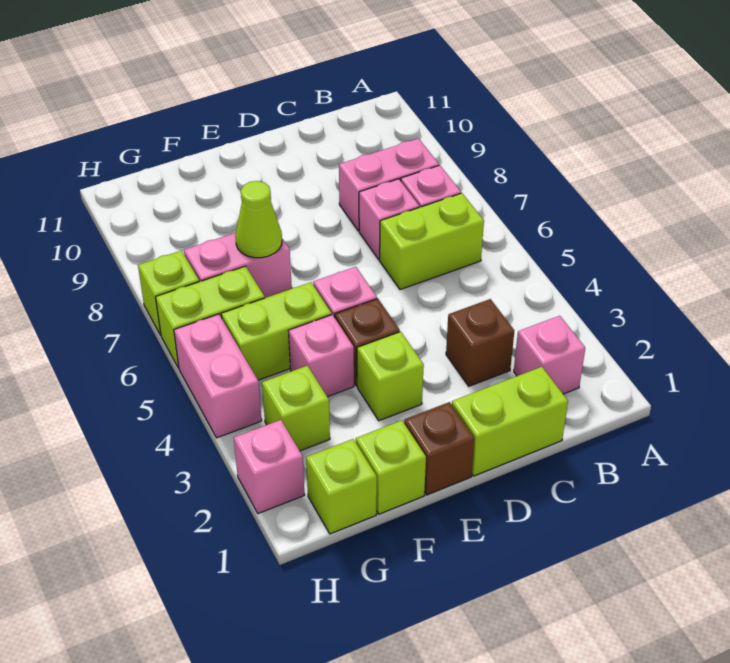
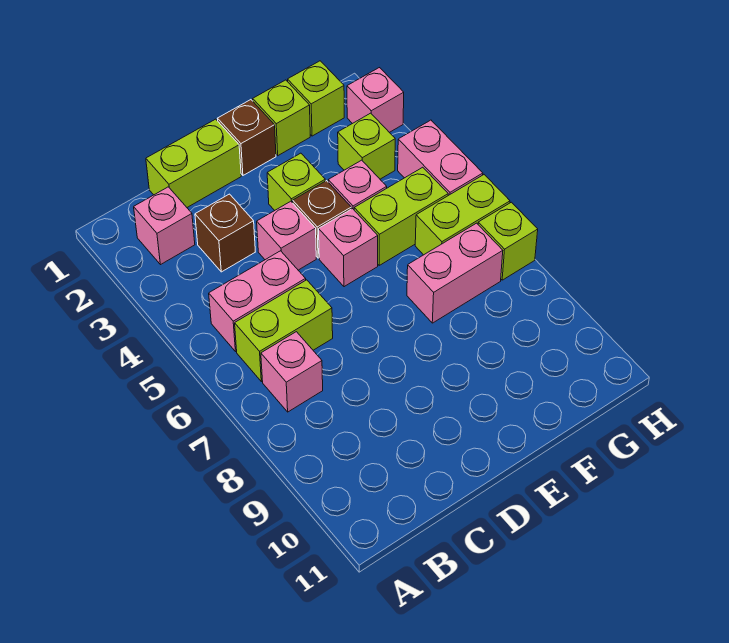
pink 1x2 brick [339,139,439,231] -> pink 1x2 brick moved to [209,251,306,351]
pink 1x1 brick [359,179,419,260] -> pink 1x1 brick moved to [257,201,316,270]
lime 1x1 cone [235,181,282,258] -> none

